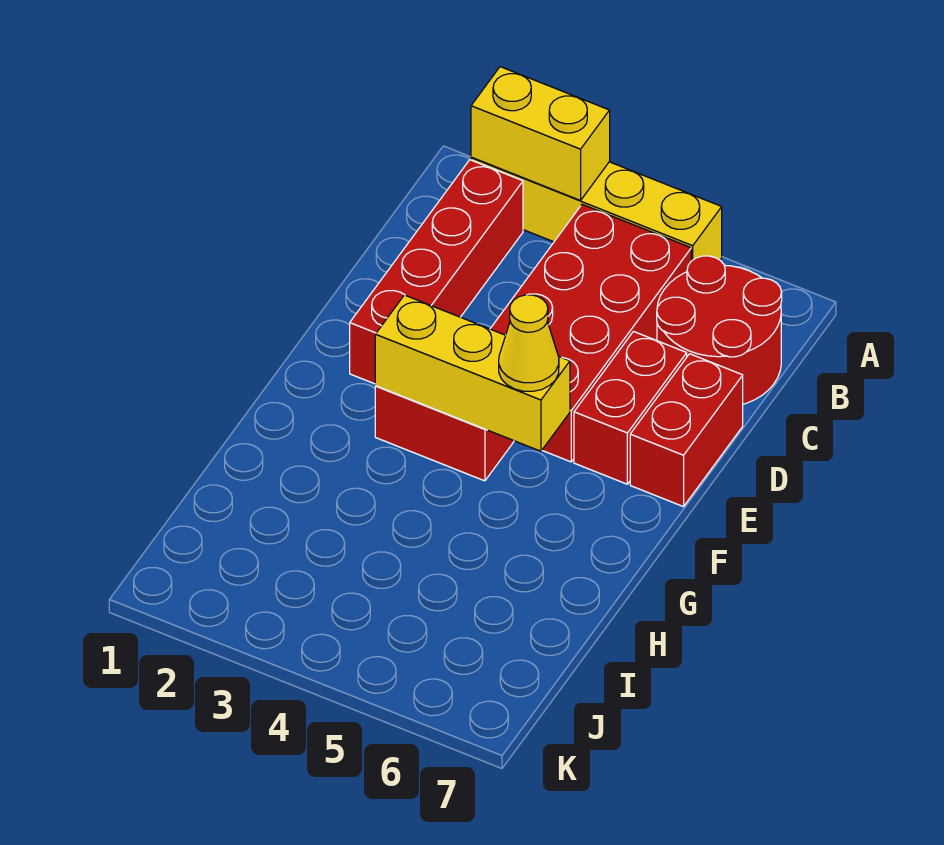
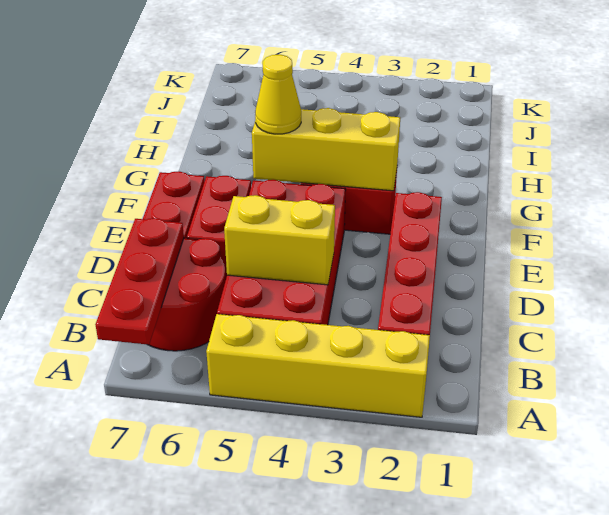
yellow 1x2 brick [471,67,610,200] -> yellow 1x2 brick moved to [224,195,335,285]
none -> red 1x3 plate [95,218,184,345]

